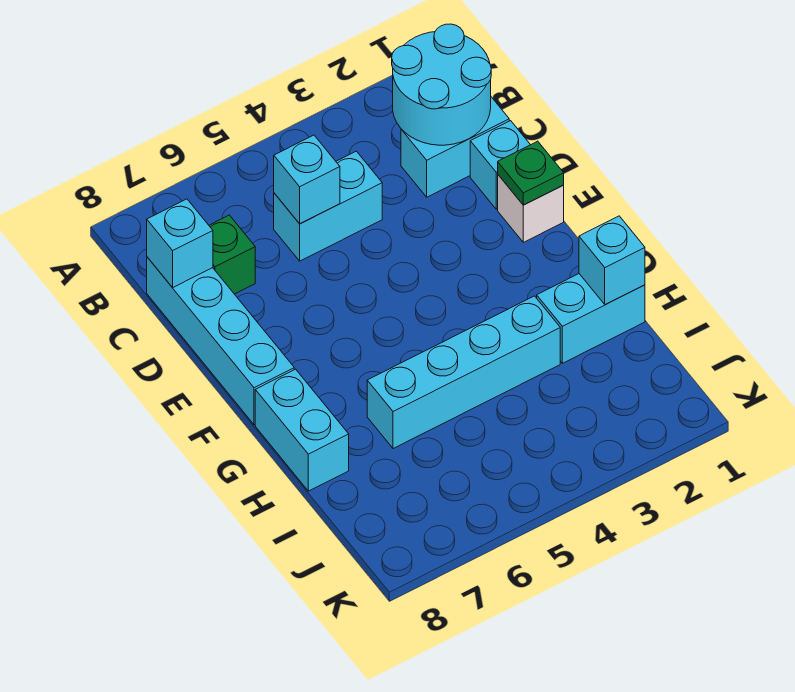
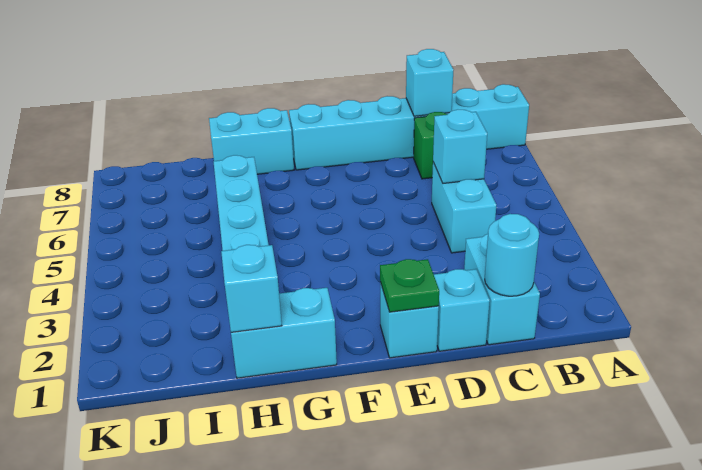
cyan 2x2 round brick [392,24,491,145] -> cyan 1x1 round brick [485,214,539,296]
cyan 1x4 brick [147,257,294,425] -> cyan 1x6 brick [289,84,529,170]
white 1x1 brick [498,175,564,242] -> cyan 1x1 brick [380,282,439,358]
cyan 1x2 brick [537,274,645,363] -> cyan 1x2 brick turned to [231,288,337,378]

